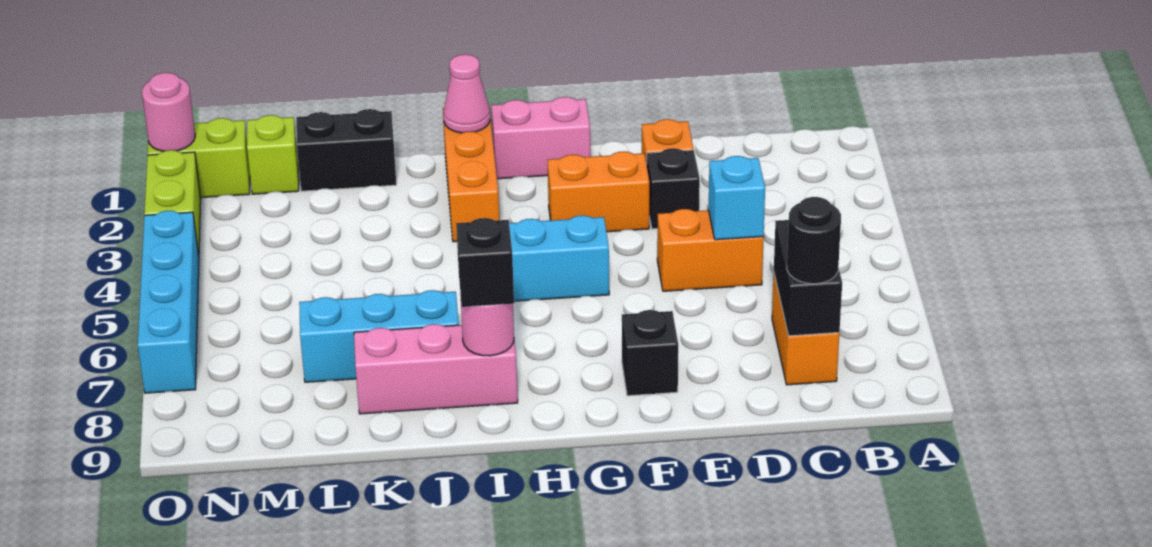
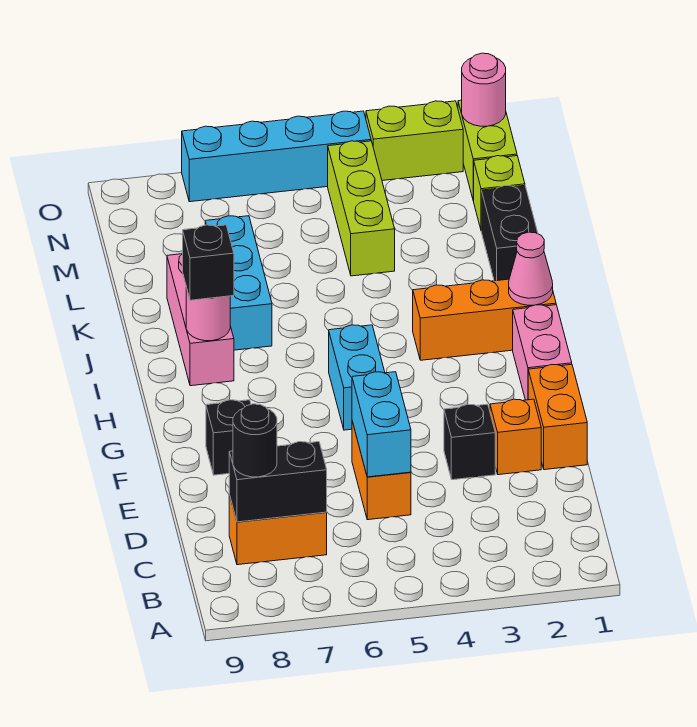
cyan 1x1 brick [709,156,765,240] -> cyan 1x2 brick [352,372,411,477]
orange 1x2 brick [547,151,649,232] -> orange 1x2 brick moved to [528,364,587,470]
none -> lime 1x3 brick [328,141,395,276]

